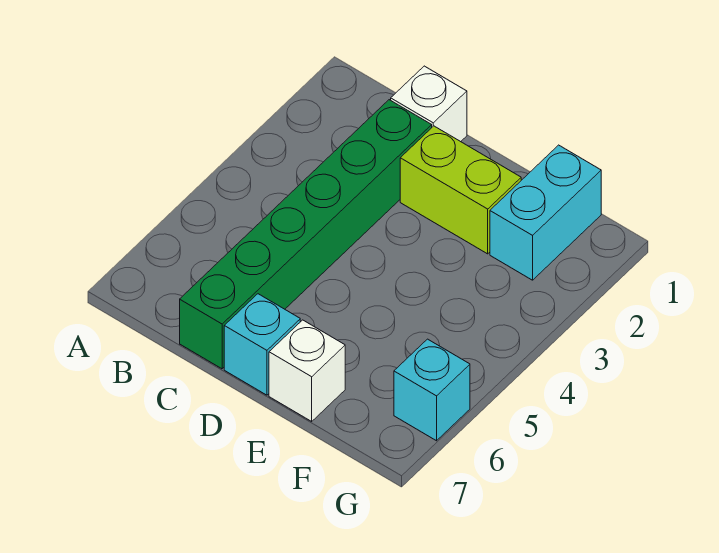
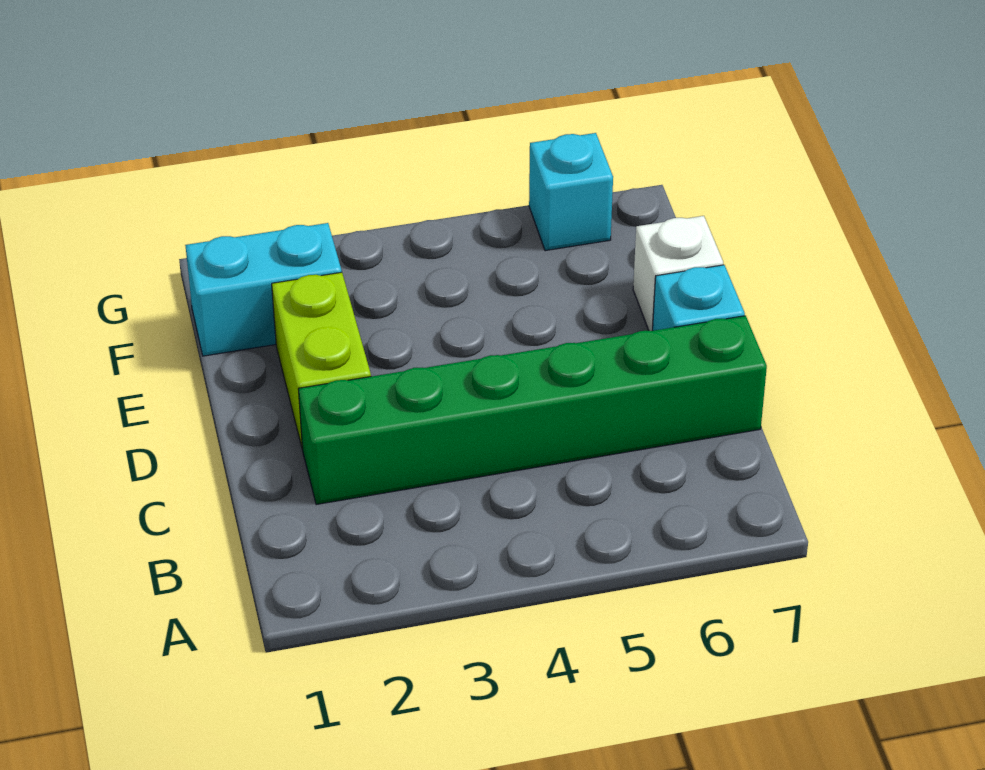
white 1x1 brick [391,66,467,142] -> none

